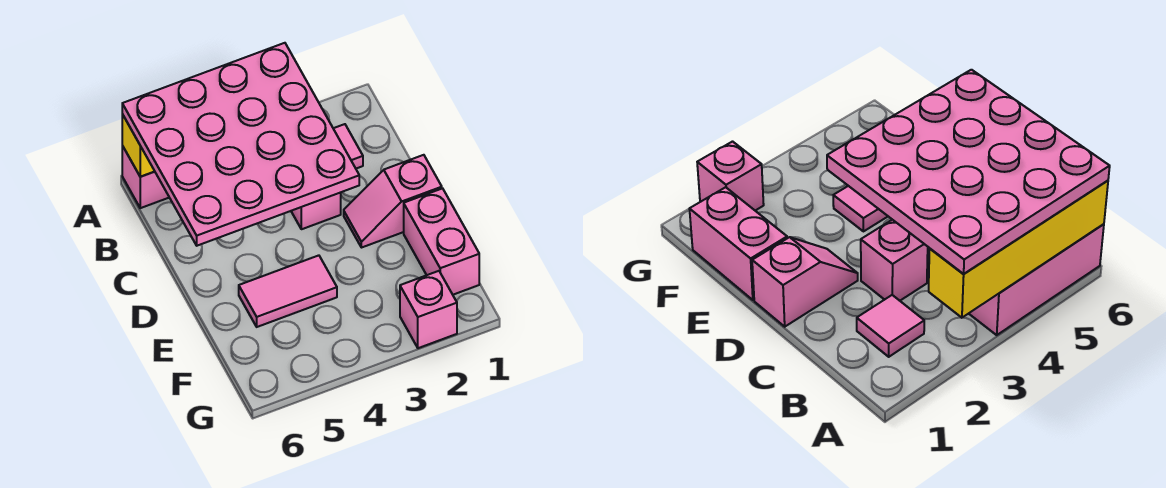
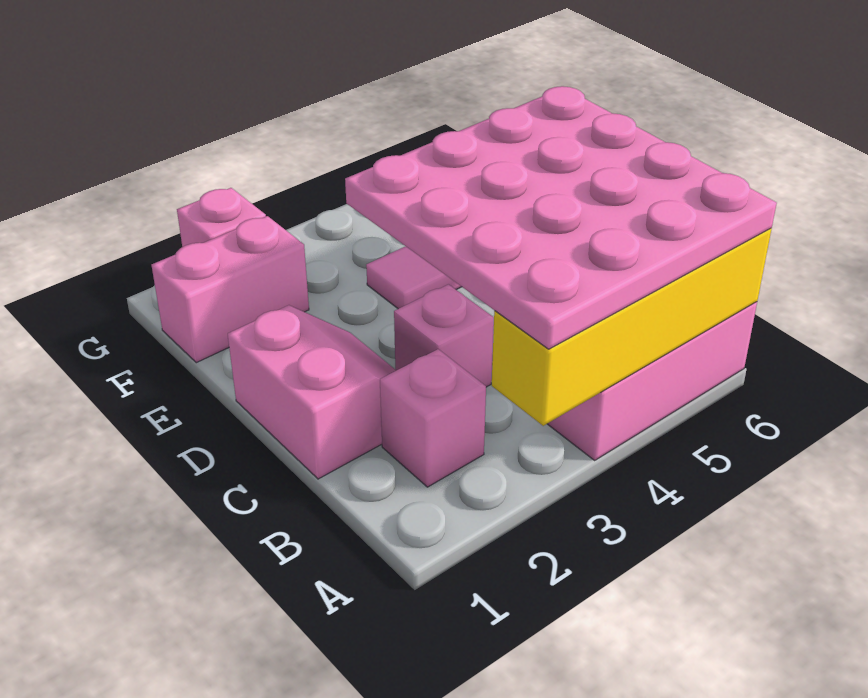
pink 1x1 tile [333,124,363,169] -> pink 1x1 brick [380,349,486,487]
pink 1x2 slope [344,155,442,248] -> pink 2x2 slope [228,305,396,479]
pink 1x2 brick [404,188,479,295] -> pink 1x2 brick turned to [152,216,309,363]

